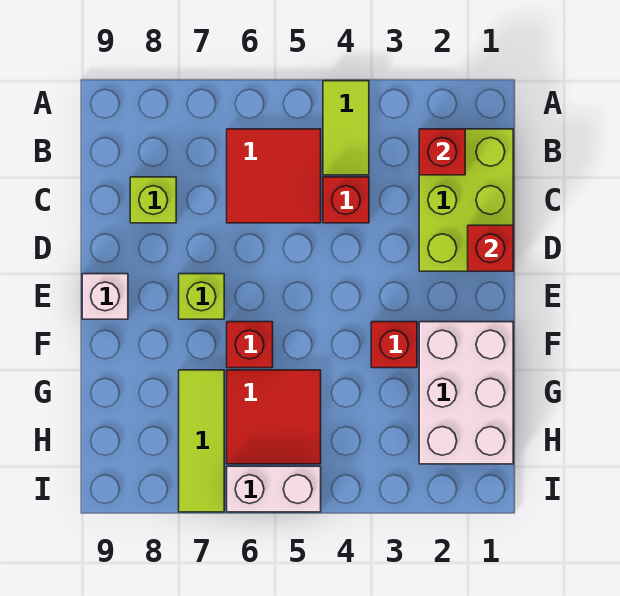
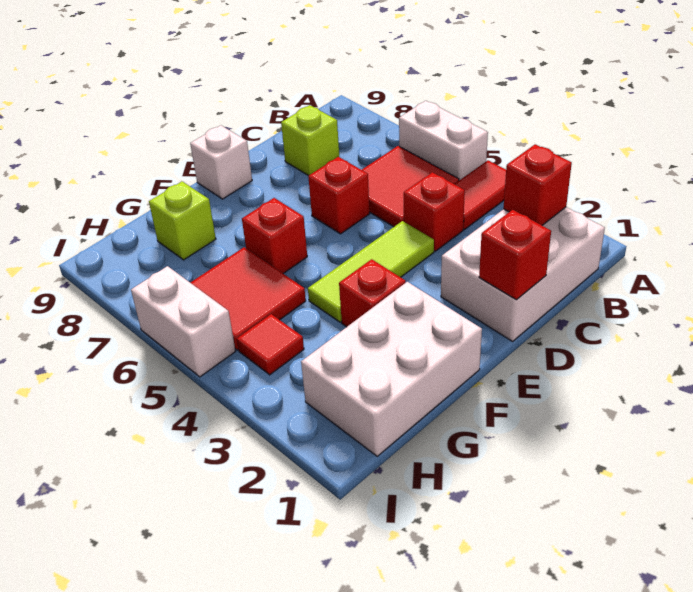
lime 1x2 tile [323,81,369,175] -> red 1x2 tile [455,160,506,230]
none -> white 1x2 brick [399,101,488,180]
lime 2x3 brick [419,129,513,271] -> white 2x3 brick [441,207,605,341]
none -> red 1x1 brick [308,157,370,234]
lime 1x1 brick [179,274,224,319] -> lime 1x1 brick moved to [149,181,216,260]
lime 1x3 tile [179,370,224,512] -> lime 1x3 tile moved to [308,221,434,322]
none -> red 1x1 tile [237,314,304,375]

